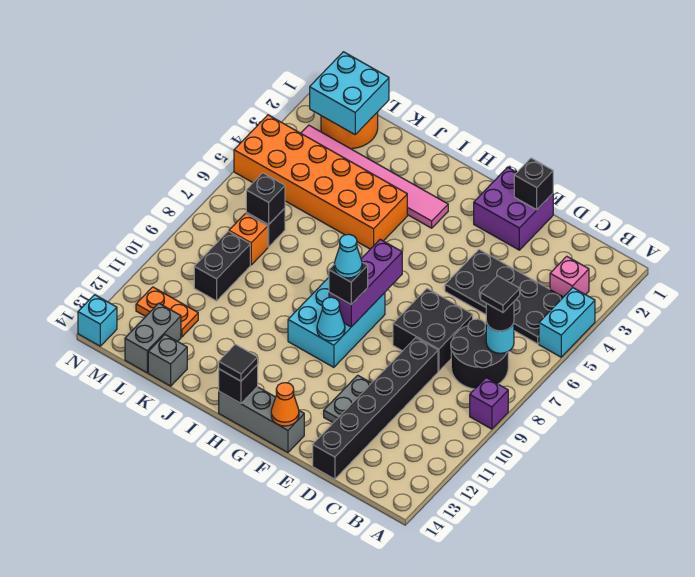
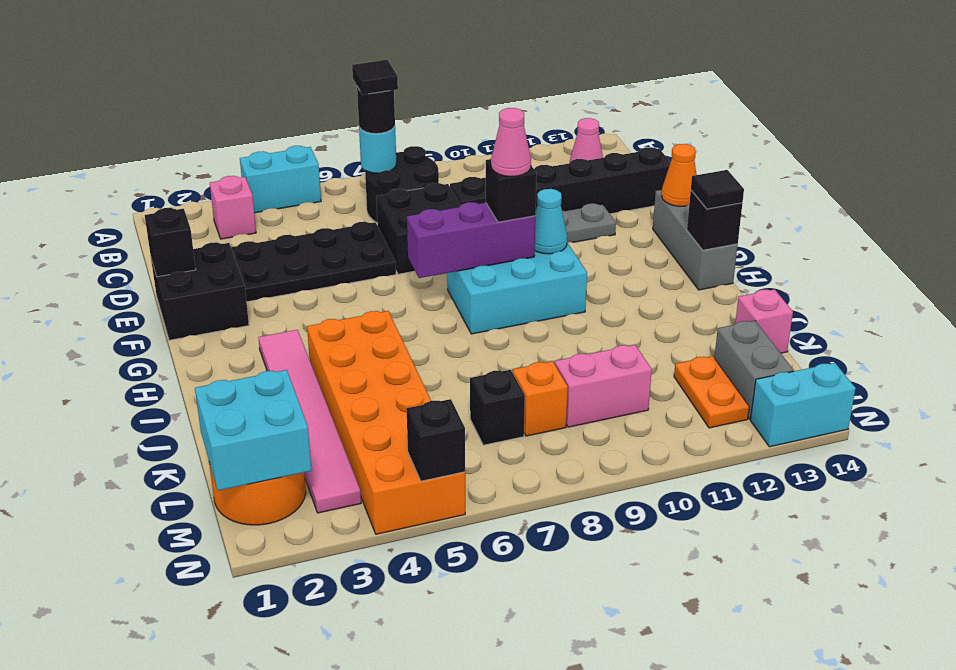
purple 1x1 brick [470,378,508,429] -> none
black 2x4 plate [445,250,563,344] -> black 2x4 plate turned to [231,221,396,302]
none -> pink 1x1 cone [570,118,603,162]
purple 2x2 brick [474,167,553,250] -> black 2x2 brick [151,242,249,340]
cyan 1x1 cone [334,234,362,278] -> pink 1x1 cone [491,108,531,176]
grey 1x1 brick [148,335,187,386] -> pink 1x1 brick [735,289,793,353]
black 1x1 brick [246,173,285,225] -> black 1x1 brick moved to [406,399,465,481]
black 1x2 brick [194,231,250,301] -> pink 1x2 brick [555,345,652,427]
grey 1x2 brick [125,303,181,373] -> grey 1x2 brick turned to [714,321,794,419]
cyan 1x1 brick [78,295,117,346] -> cyan 1x2 brick [750,363,856,447]

